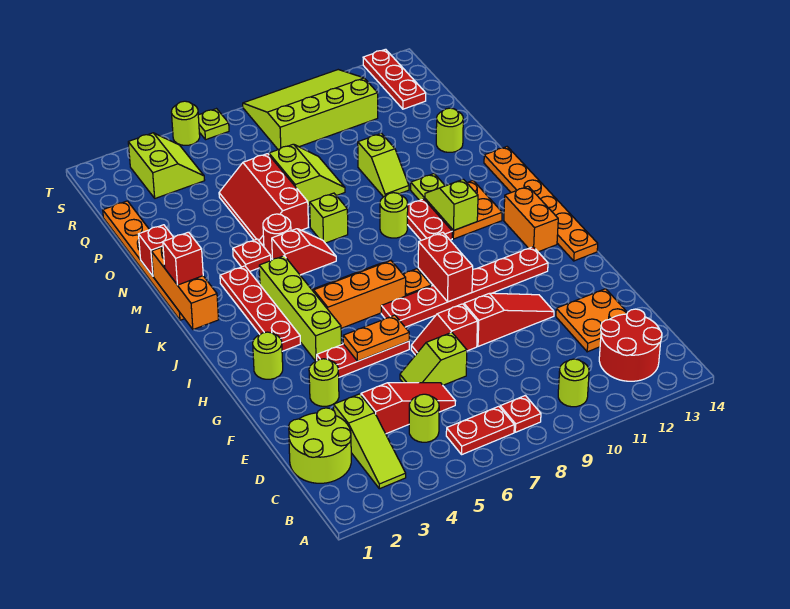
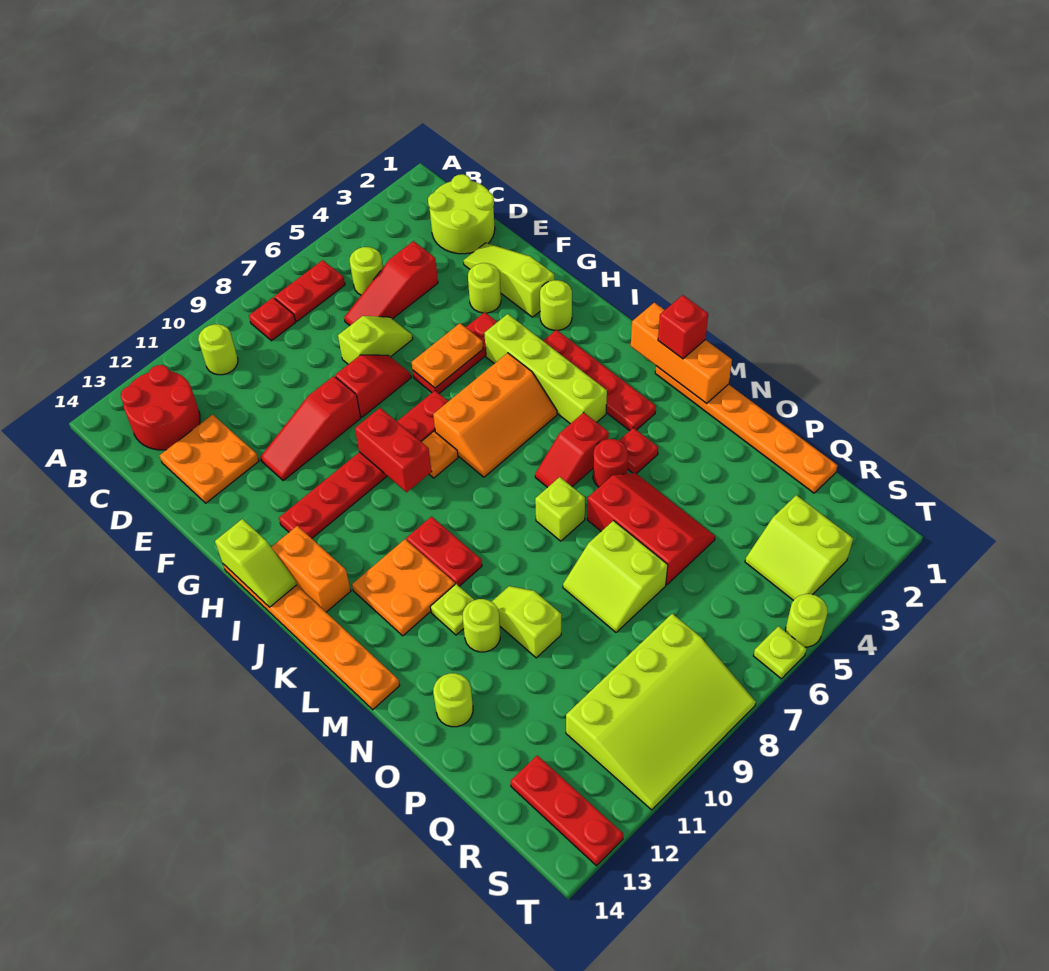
lime 1x3 slope [334,394,406,489] -> lime 1x3 slope moved to [463,243,554,317]
lime 1x2 slope [425,179,478,230] -> lime 1x2 slope moved to [215,519,297,607]
lime 1x1 round brick [380,193,408,238] -> lime 1x1 round brick moved to [463,599,500,652]
red 1x1 brick [138,225,174,276] -> none

